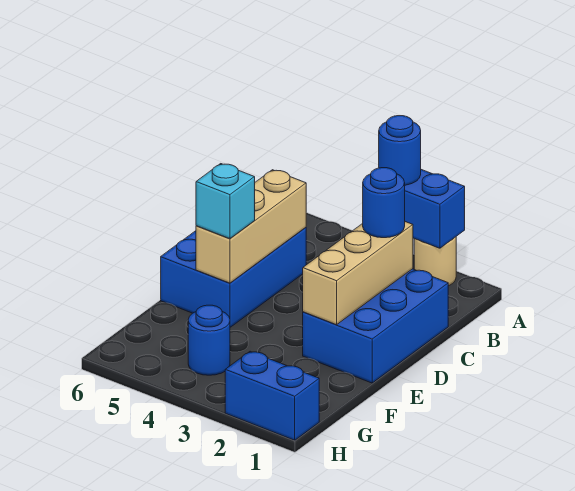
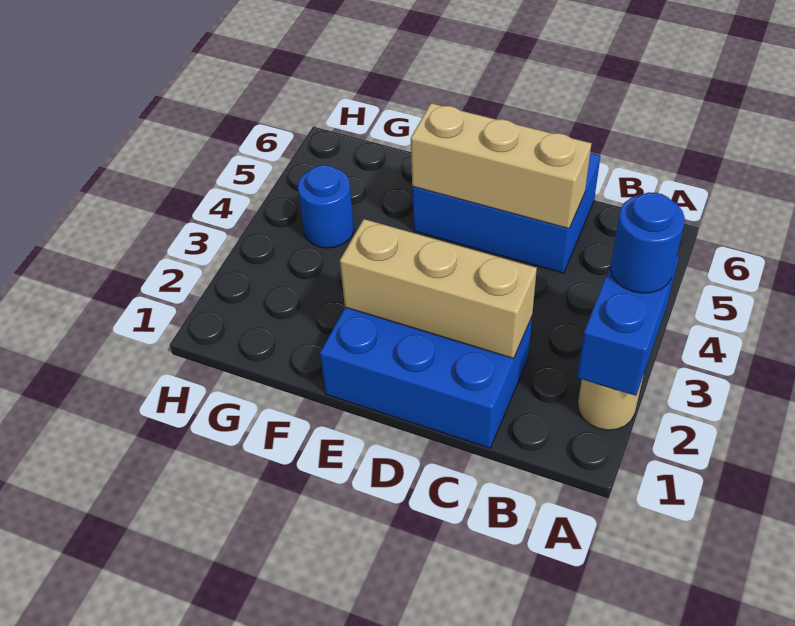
blue 1x1 round brick [363,168,405,238] -> none
cyan 1x1 brick [196,164,255,239] -> none
blue 1x2 brick [225,351,319,440] -> none

